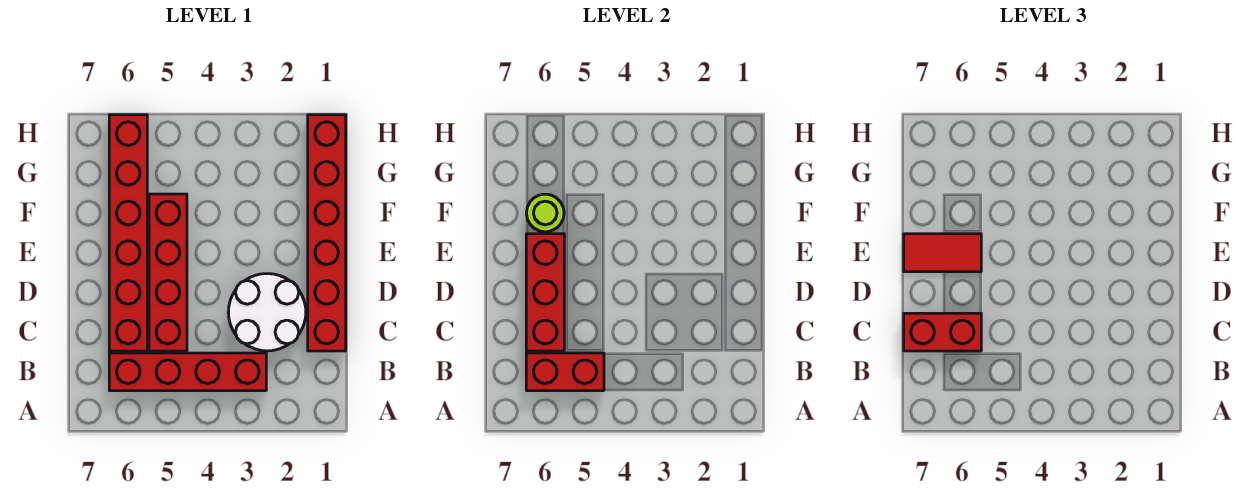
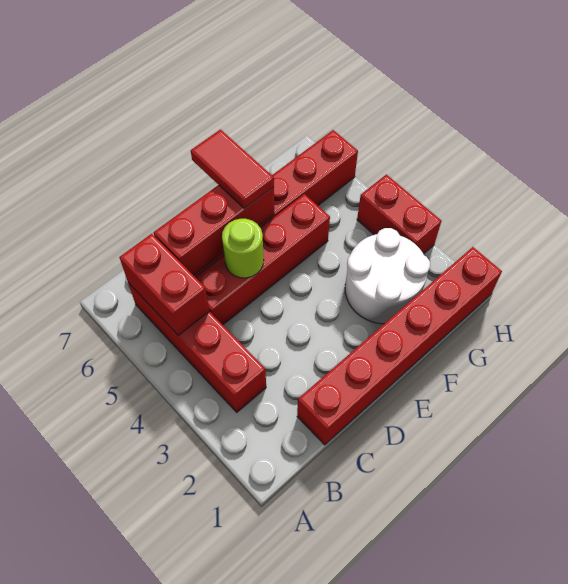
white 2x2 round brick [228,274,306,351] -> white 2x2 round brick moved to [345,228,430,324]
red 1x2 brick [904,313,981,351] -> red 1x2 brick moved to [357,175,441,254]
lime 1x1 round brick [526,194,564,232] -> lime 1x1 round brick moved to [222,219,264,278]

